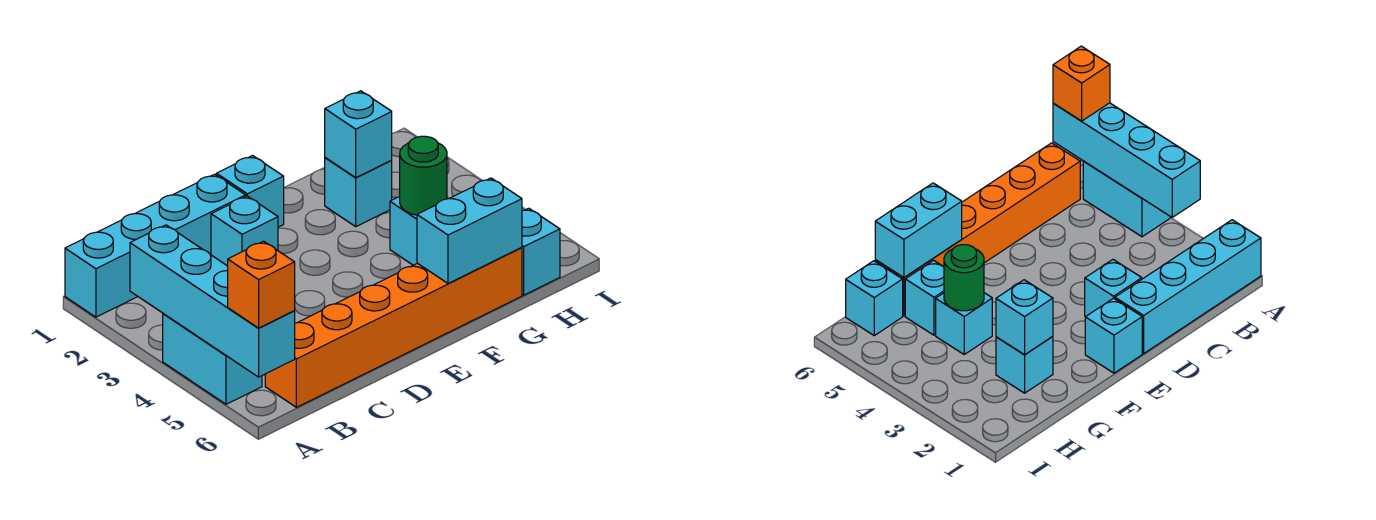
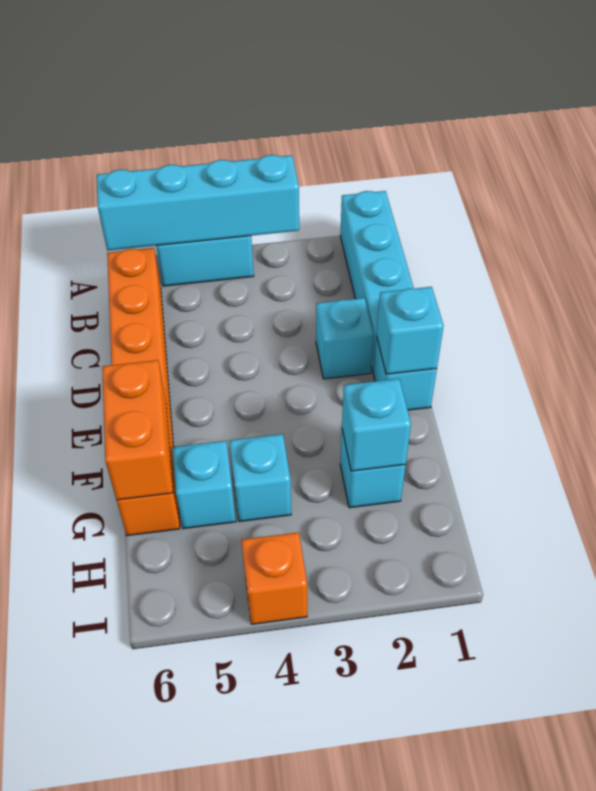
orange 1x1 brick [228,241,295,328] -> orange 1x1 brick moved to [241,532,307,624]
cyan 1x2 brick [417,178,522,283] -> orange 1x2 brick [102,360,173,500]
green 1x1 round brick [400,136,447,215] -> none
cyan 1x1 brick [522,208,560,295] -> cyan 1x1 brick moved to [377,287,444,374]

